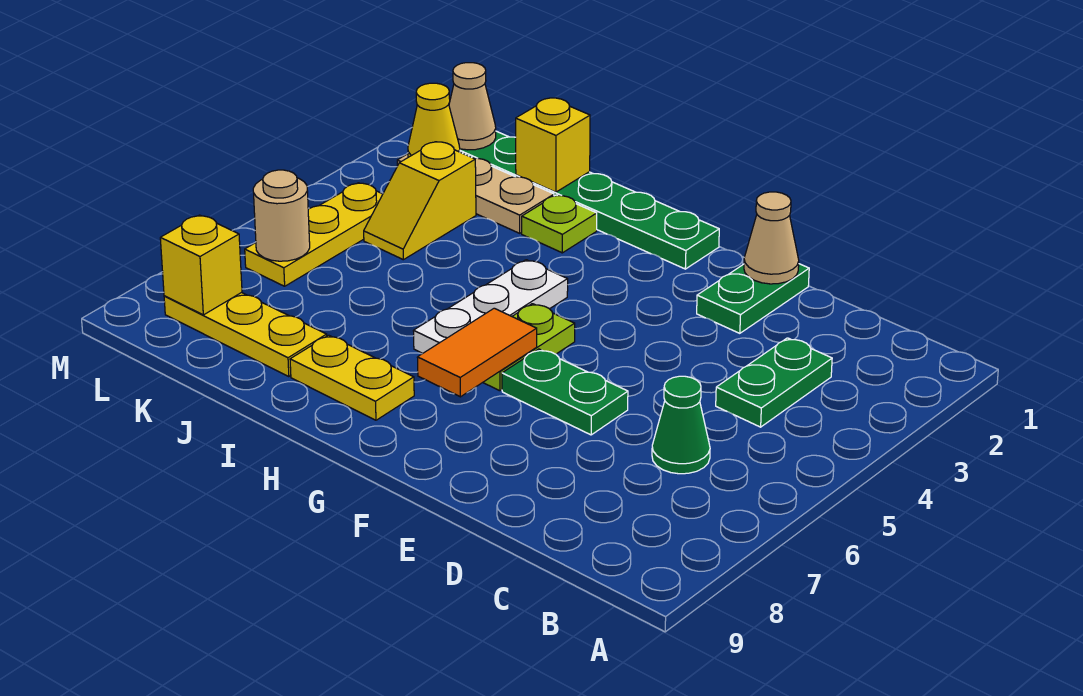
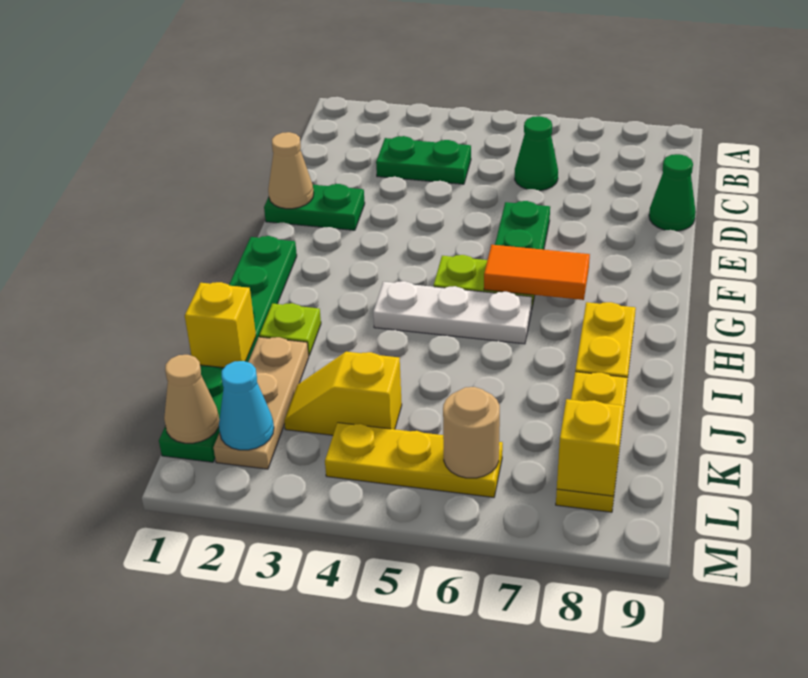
none -> green 1x1 cone [649,154,696,231]
yellow 1x2 slope [364,142,476,260] -> yellow 1x2 slope turned to [284,352,402,435]
yellow 1x1 cone [408,83,460,157] -> cyan 1x1 cone [219,361,274,450]

